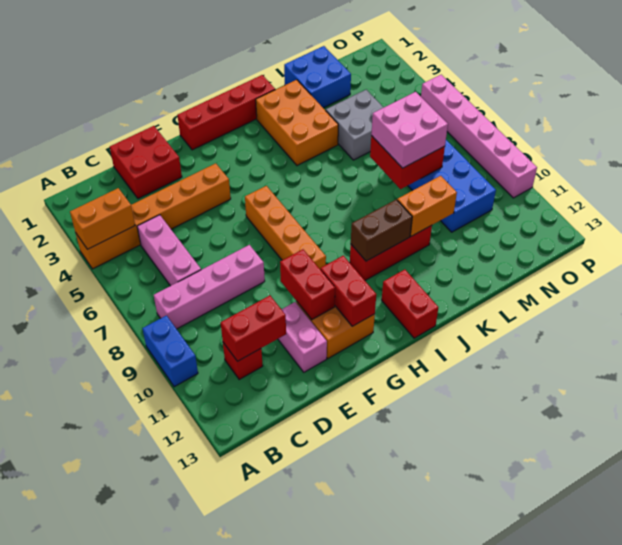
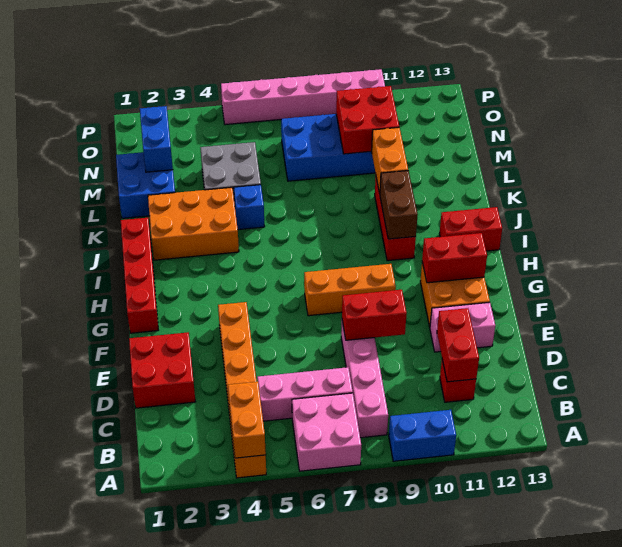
red 1x2 brick [280,249,335,320] -> red 1x2 brick moved to [342,290,407,340]
orange 1x4 brick [245,186,326,269] -> orange 1x3 brick [304,264,396,316]
none -> blue 1x1 brick [234,185,265,230]
red 2x2 brick [370,136,445,189] -> red 2x2 brick moved to [336,86,399,154]
pink 2x2 brick [371,92,448,168] -> pink 2x2 brick moved to [292,393,361,471]
none -> blue 1x2 brick [140,106,173,172]

